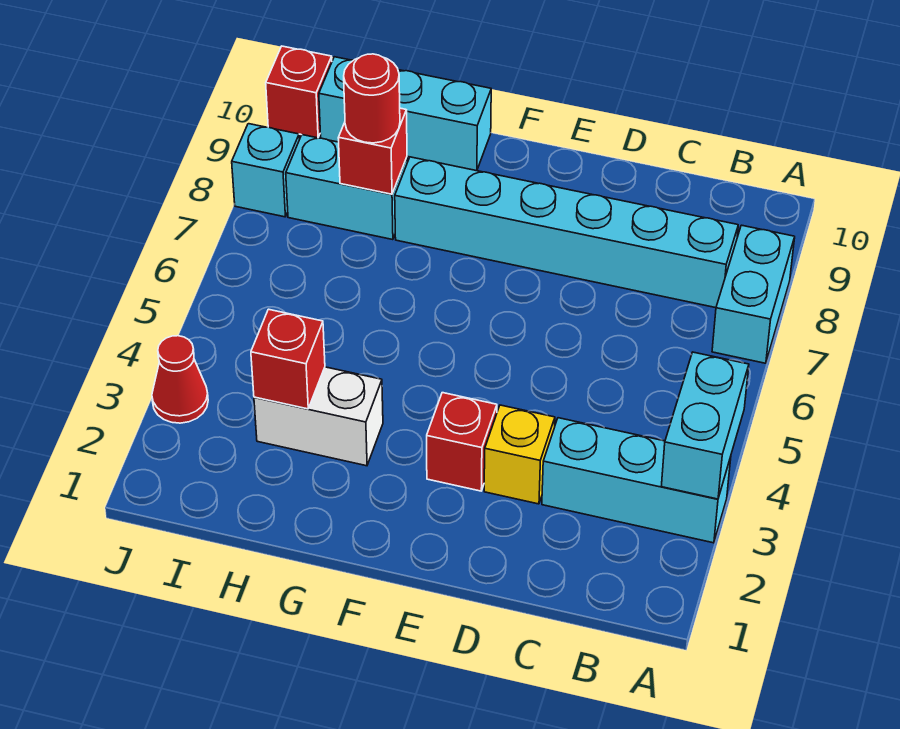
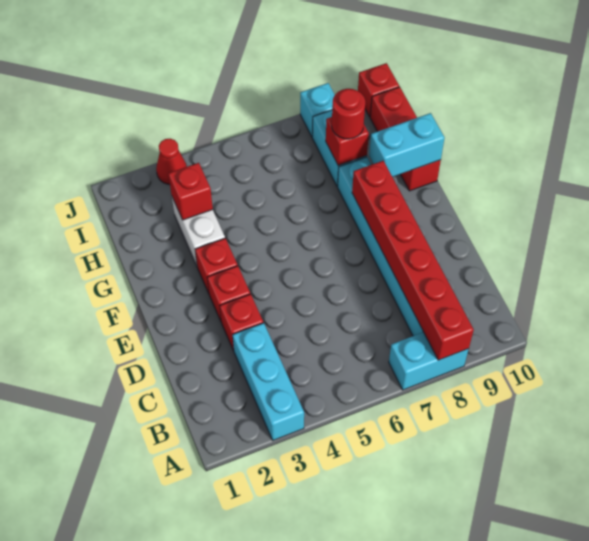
cyan 1x2 brick [662,352,749,499] -> cyan 1x2 brick moved to [369,113,445,177]
none -> red 1x6 brick [352,161,474,360]
yellow 1x1 brick [484,405,555,504] -> red 1x1 brick [220,294,263,351]
none -> red 1x1 brick [195,238,238,293]
cyan 1x3 brick [319,57,491,171] -> red 1x3 brick [370,87,441,191]

